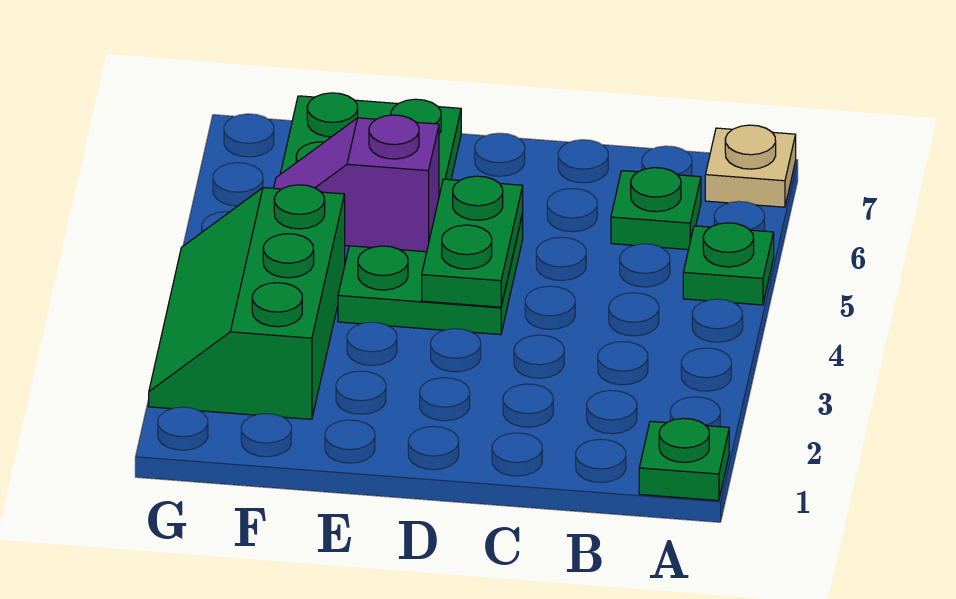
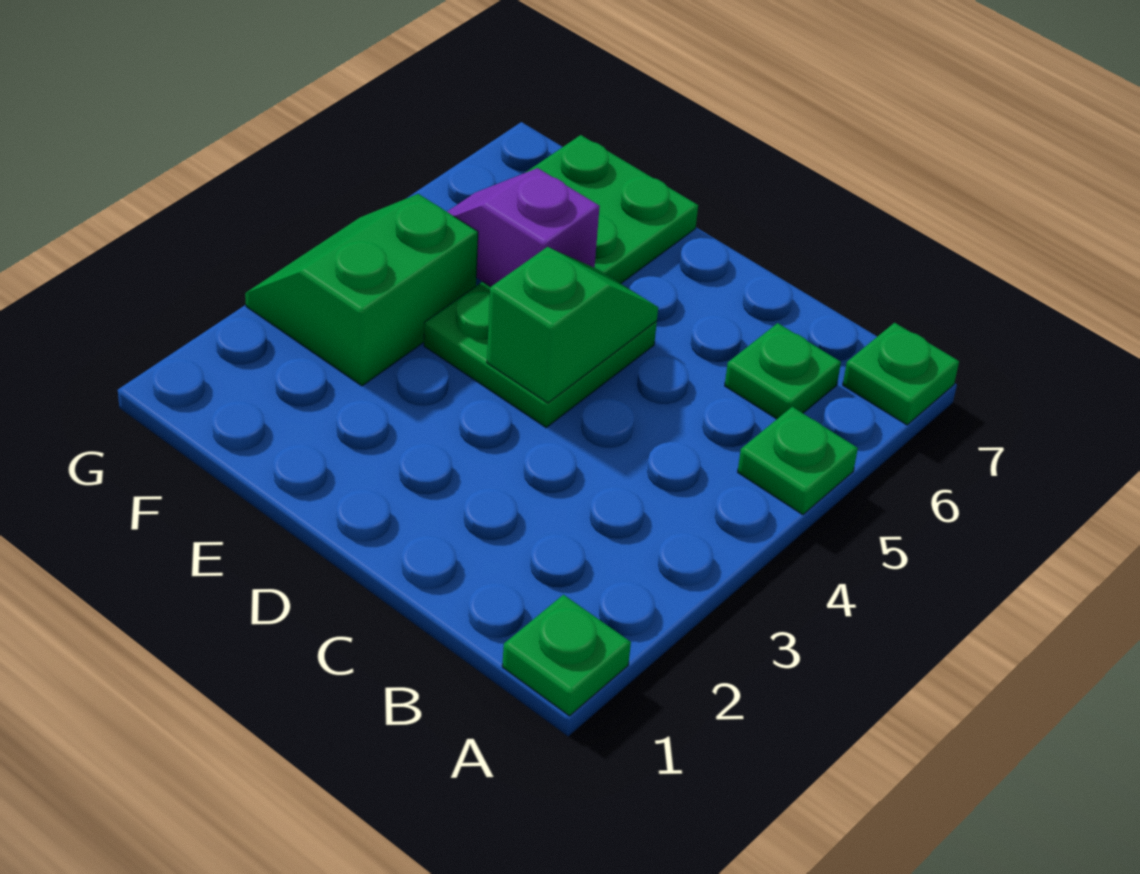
tan 1x1 plate [705,125,796,207] -> green 1x1 plate [843,323,959,425]
green 1x2 plate [422,176,523,307] -> green 1x2 slope [487,247,658,403]
green 2x3 slope [149,185,345,419] -> green 2x2 slope [245,194,478,386]

